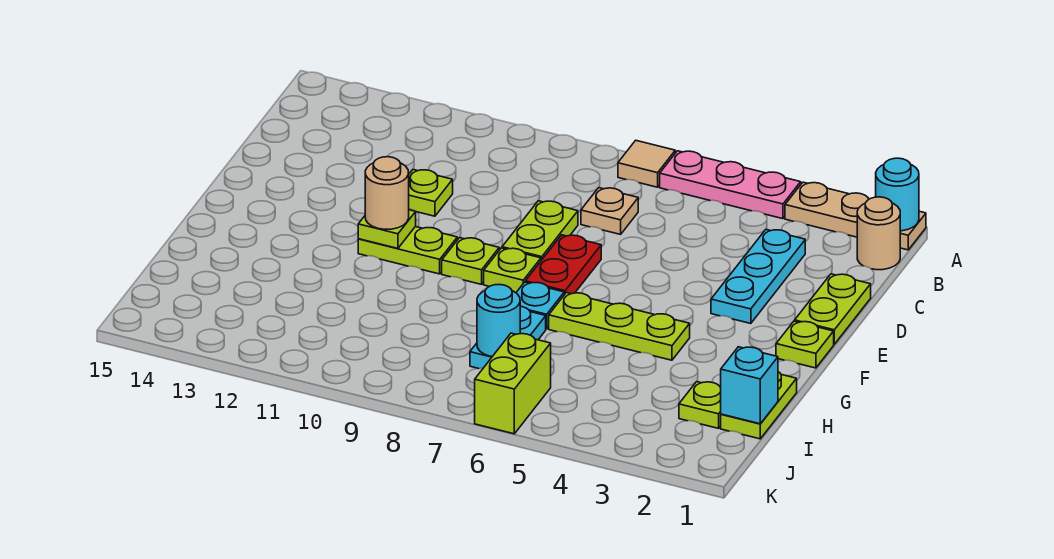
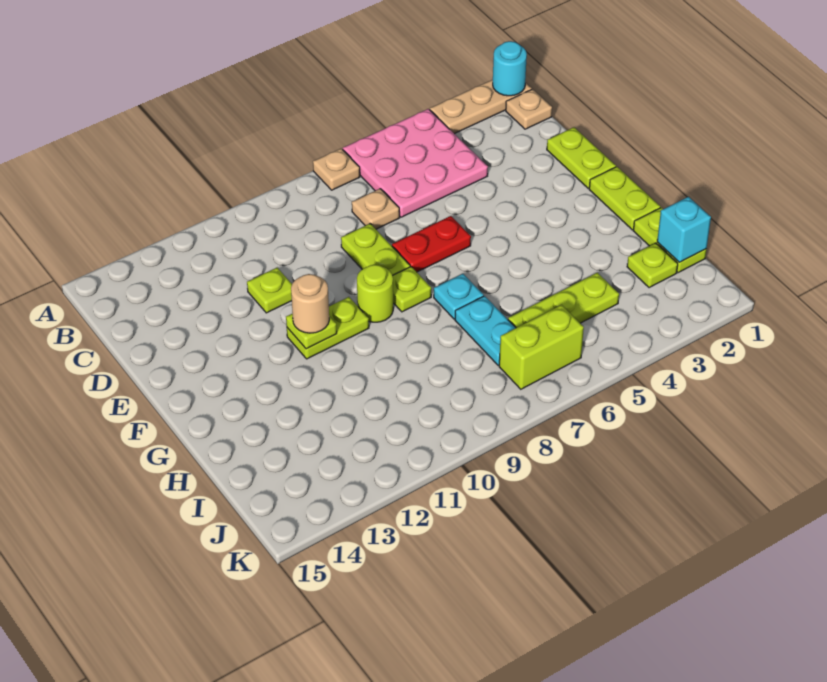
pink 1x3 plate [660,151,801,219] -> pink 3x3 plate [343,109,488,217]
tan 1x1 tile [618,140,675,187] -> tan 1x1 plate [313,149,360,190]
tan 1x1 round brick [857,197,900,270] -> tan 1x1 plate [506,89,552,129]
cyan 1x3 plate [711,230,805,324] -> none
red 1x2 plate [525,235,601,295] -> red 1x2 plate turned to [392,216,471,272]
lime 1x1 plate [776,321,834,368] -> lime 1x2 plate [589,167,660,230]
lime 1x1 plate [442,238,499,284] -> lime 1x1 round brick [357,265,393,322]
lime 1x3 plate [549,293,690,360] -> lime 1x3 plate moved to [508,273,619,328]
cyan 1x1 round brick [477,285,520,357] -> none
lime 1x2 brick [475,333,551,434] -> lime 1x2 brick turned to [499,305,584,389]

